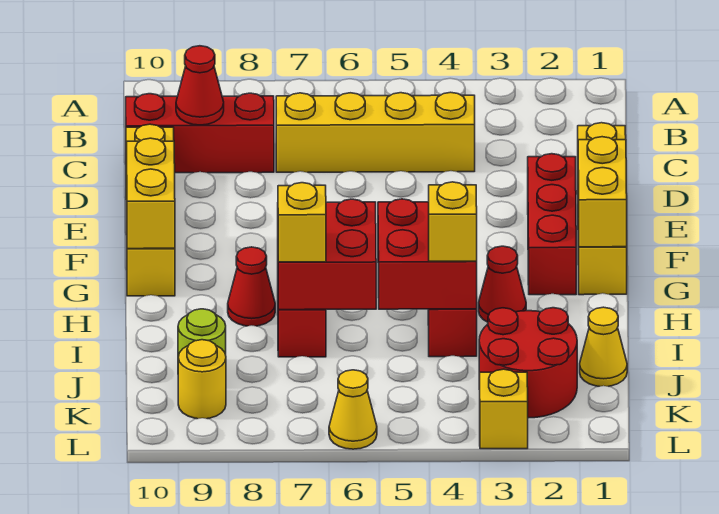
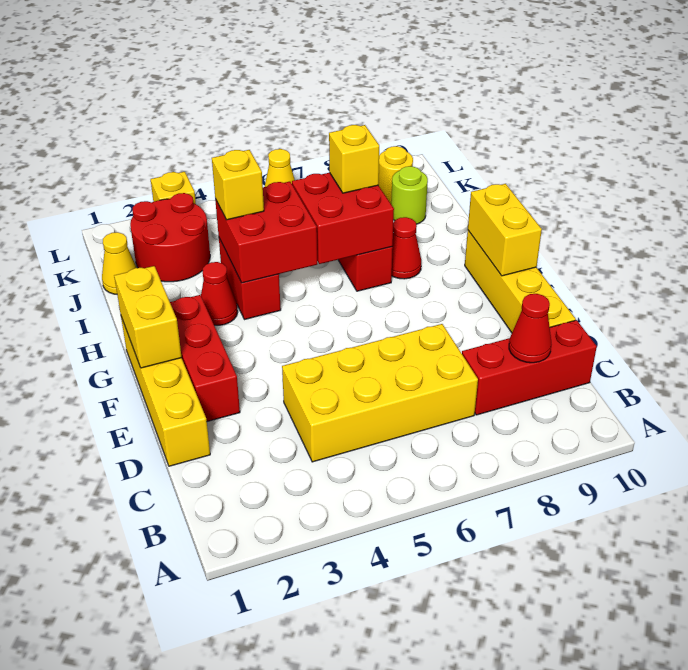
yellow 1x4 brick [276,92,475,172] -> yellow 2x4 brick [282,324,478,462]

